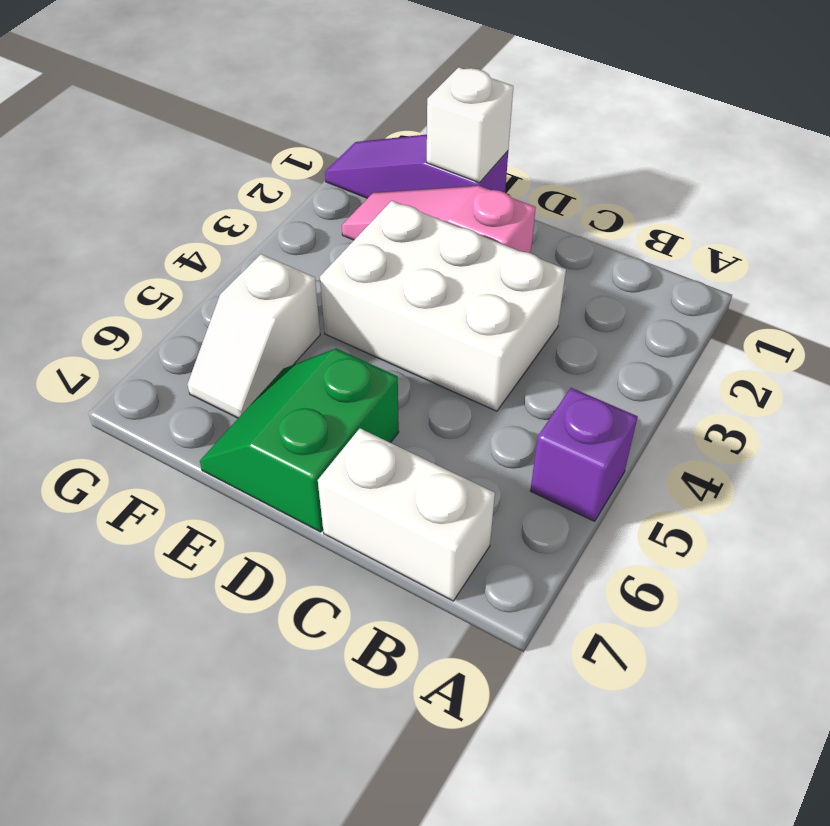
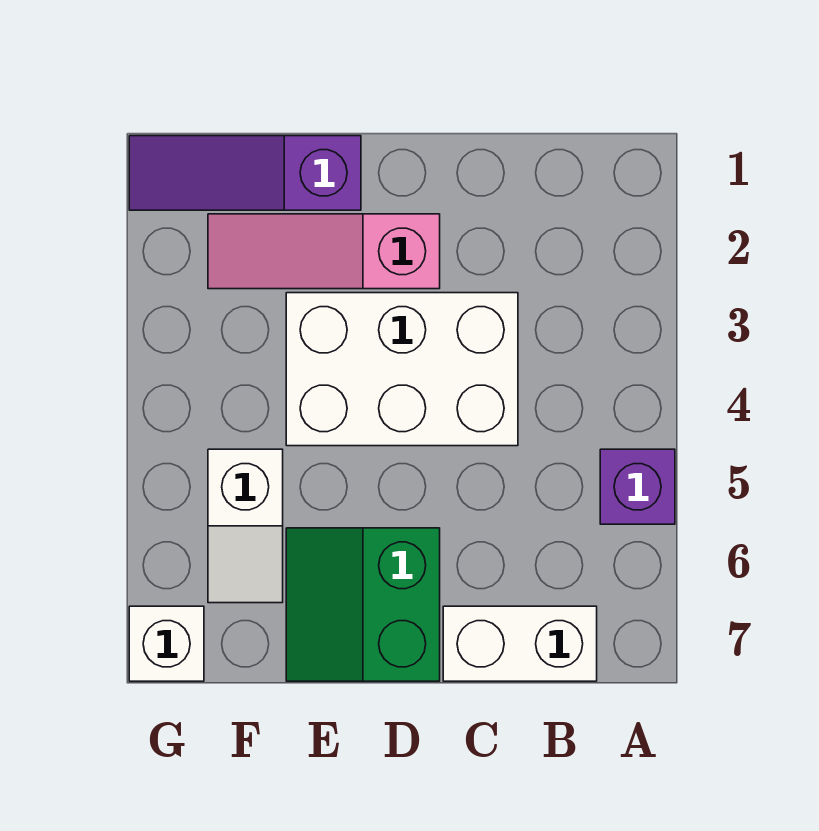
white 1x1 brick [427,67,513,183] -> white 1x1 brick moved to [129,606,204,681]

